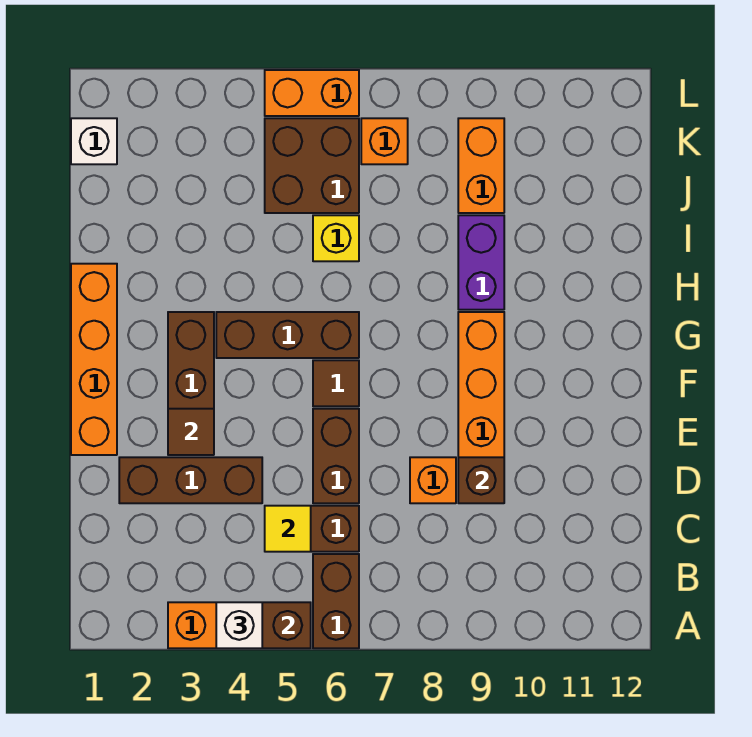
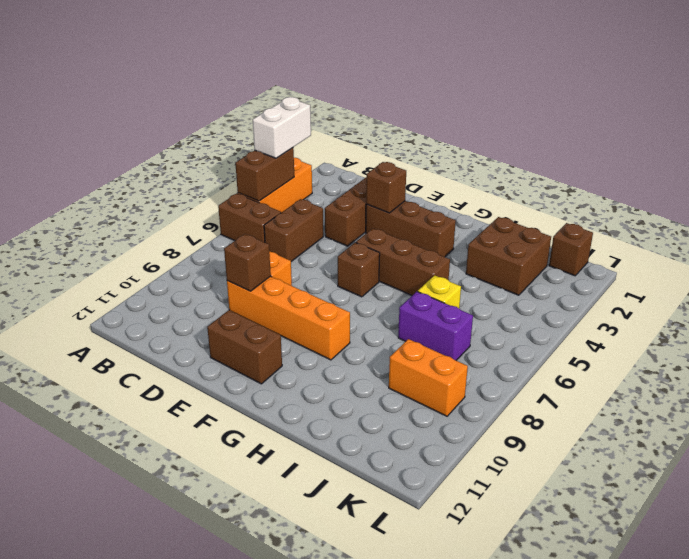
white 1x1 brick [216,602,262,648] -> white 1x2 brick [253,97,311,158]
yellow 1x1 tile [265,506,311,552] -> none
brown 1x2 brick [313,409,359,503] -> brown 1x2 brick moved to [207,310,282,384]
orange 1x4 brick [71,264,117,455] -> none
brown 1x1 tile [168,409,214,455] -> brown 1x1 brick [366,162,406,213]
brown 1x1 tile [313,360,359,406] -> brown 1x1 brick [338,243,380,297]
brown 1x3 brick [216,312,359,358] -> brown 1x3 brick turned to [356,228,450,295]
purple 1x2 brick [458,215,504,310] -> purple 1x2 brick moved to [398,292,473,360]
brown 2x2 brick [265,118,359,213] -> brown 2x2 brick moved to [466,217,551,295]
white 1x1 brick [71,118,117,164] -> brown 1x1 brick [549,223,593,276]
orange 1x1 brick [361,118,408,164] -> none
orange 1x2 brick [265,70,359,116] -> none

